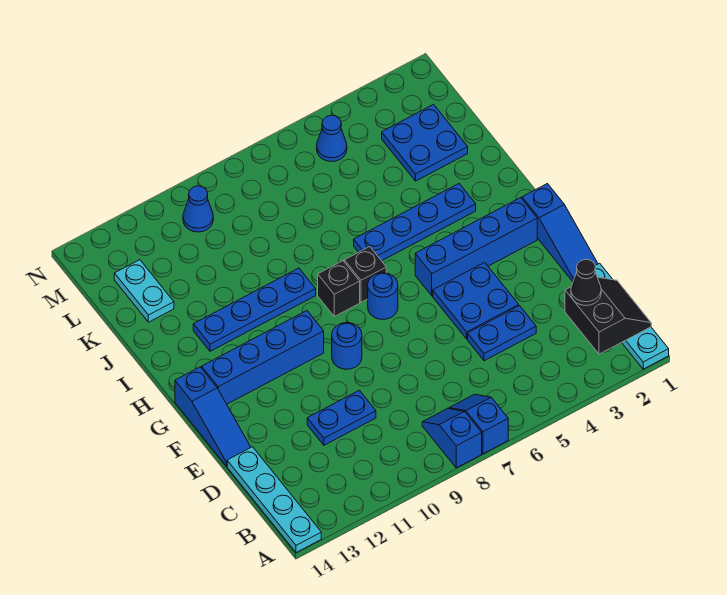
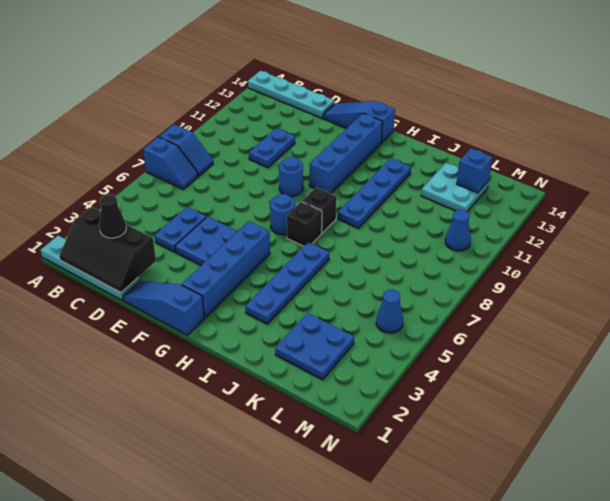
black 2x2 slope [565,277,651,354] -> black 2x3 slope [59,207,156,293]
cyan 1x2 plate [114,260,174,322] -> cyan 2x2 plate [421,163,489,211]
none -> blue 1x1 brick [457,148,492,193]

